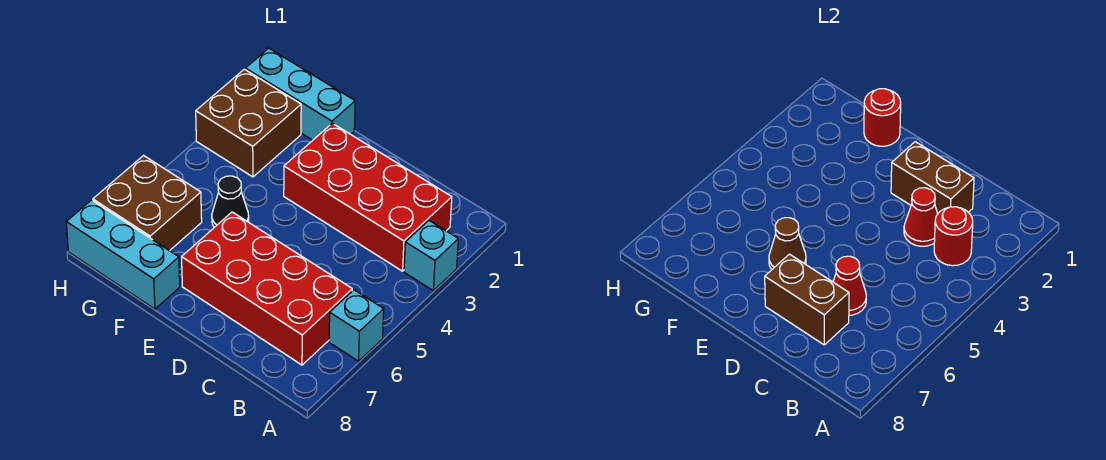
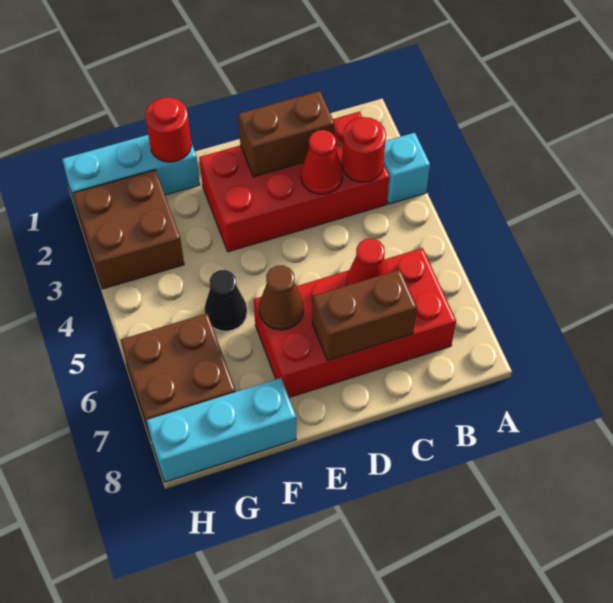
cyan 1x1 brick [329,290,384,361] -> none

